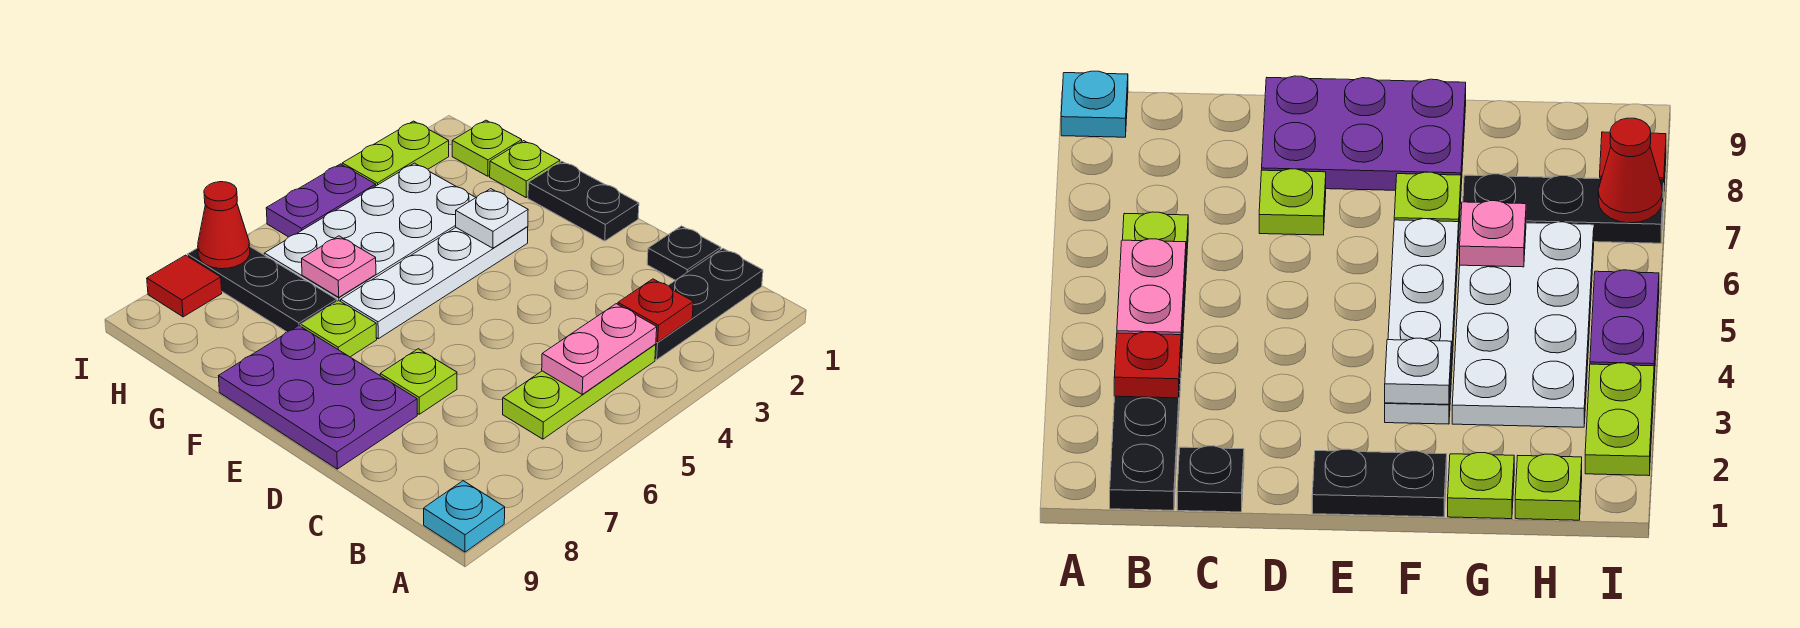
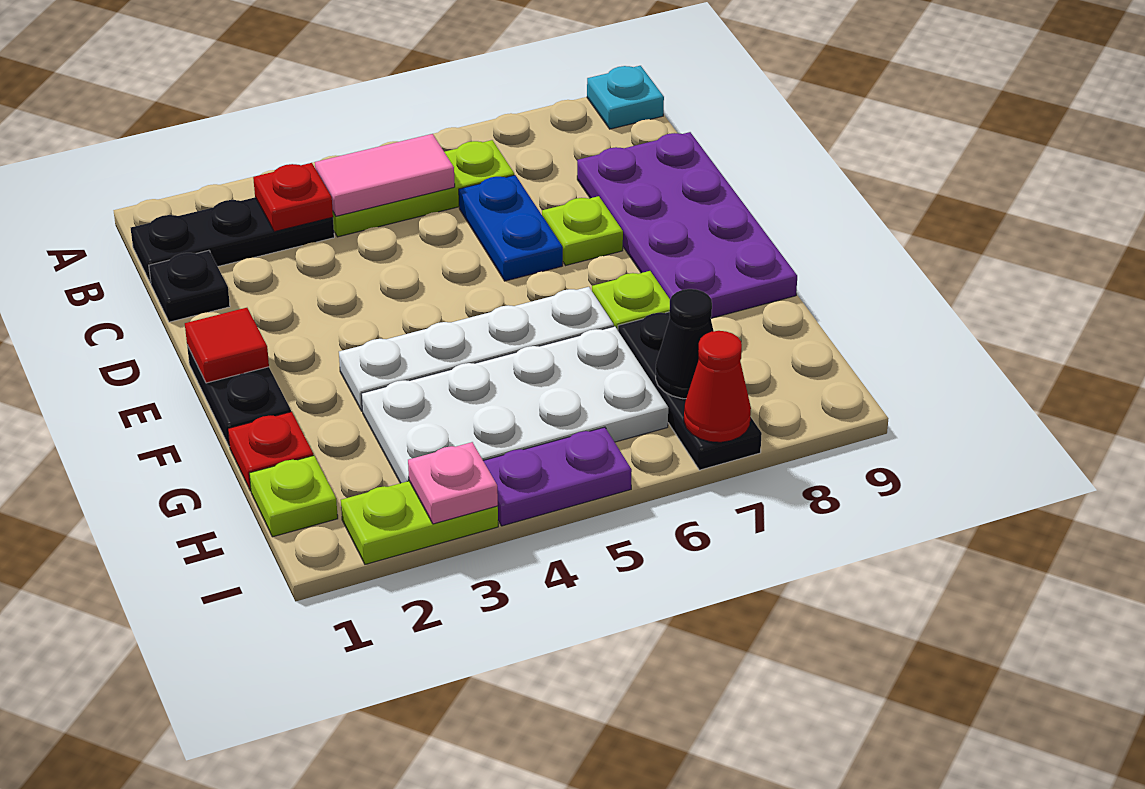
pink 1x2 plate [542,304,657,394] -> pink 1x2 tile [315,134,455,216]
none -> blue 1x2 plate [459,175,563,281]
purple 2x3 plate [219,326,417,469] -> purple 2x4 plate [577,132,797,318]
white 1x1 plate [456,189,528,248] -> none
lime 1x1 plate [490,141,560,198] -> red 1x1 plate [228,412,313,491]
pink 1x1 plate [302,236,376,297] -> pink 1x1 plate moved to [408,442,498,524]
none -> black 1x1 cone [656,289,714,399]
red 1x1 tile [147,255,222,317] -> red 1x1 tile moved to [185,308,269,383]

